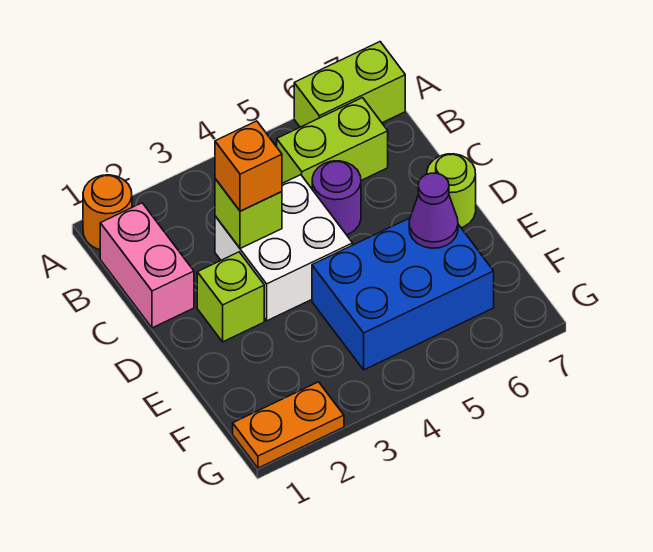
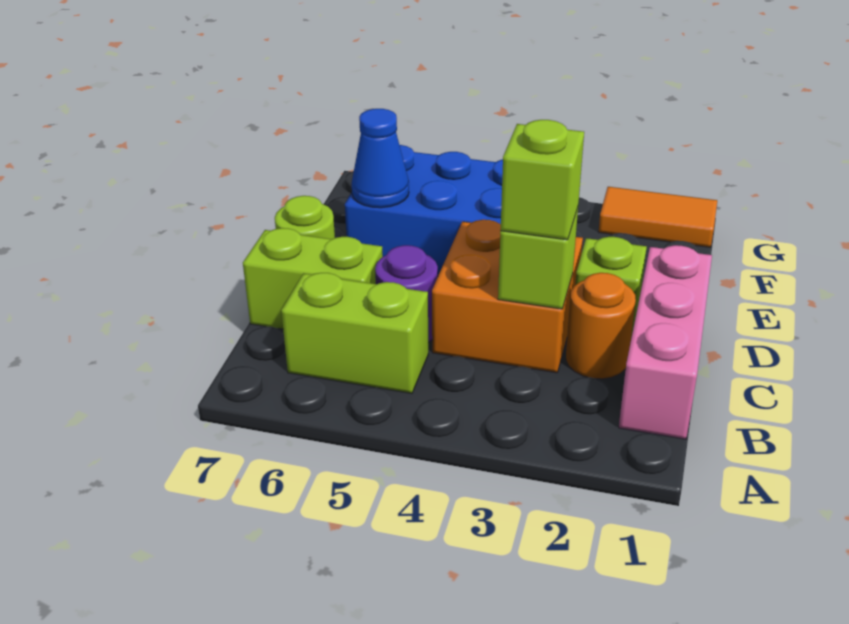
orange 1x1 round brick [83,175,132,250] -> orange 1x1 round brick moved to [566,273,636,379]
lime 1x2 brick [294,42,405,127] -> lime 1x2 brick moved to [243,228,383,329]
pink 1x2 brick [100,203,194,328] -> pink 1x3 brick [619,245,712,439]
white 2x2 brick [215,175,353,321] -> orange 2x2 brick [432,220,583,373]
orange 1x1 brick [215,121,282,211] -> lime 1x1 brick [501,120,584,240]
purple 1x1 cone [409,173,458,248] -> blue 1x1 cone [352,109,409,208]
orange 1x2 plate [233,382,344,468] -> orange 1x2 tile [599,187,717,247]

